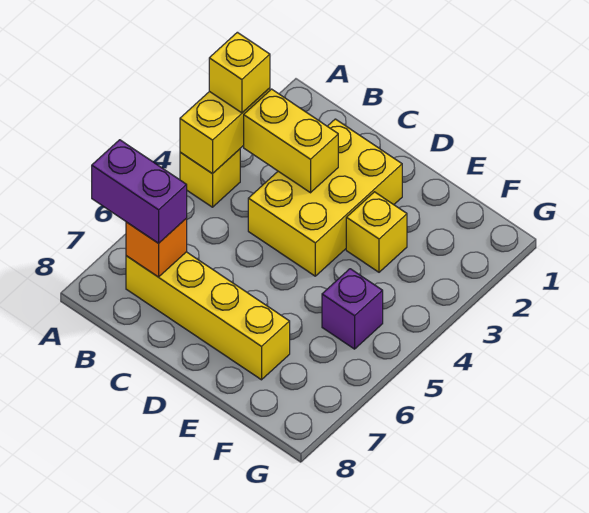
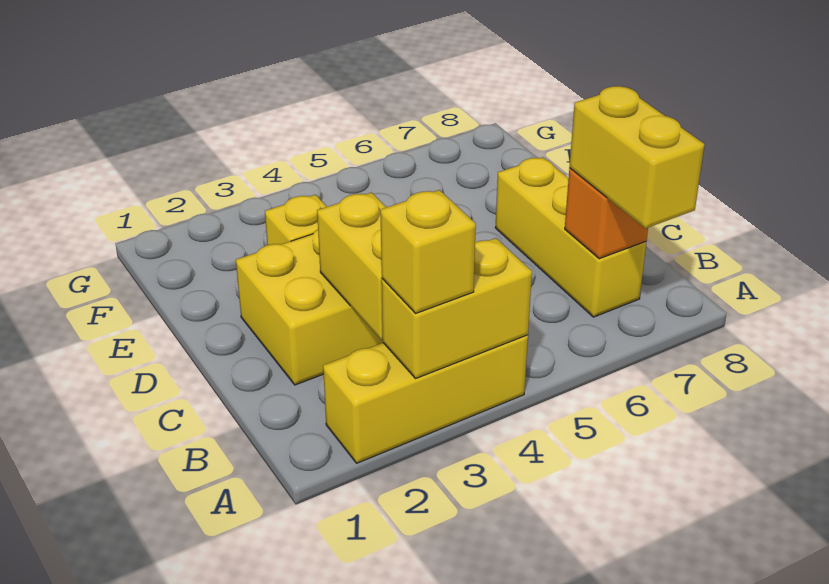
yellow 1x1 brick [180,149,240,207] -> yellow 1x3 brick [323,335,528,463]
purple 1x2 brick [92,140,187,243] -> yellow 1x2 brick [569,86,704,228]
yellow 1x4 brick [126,252,290,380] -> yellow 1x3 brick [495,157,646,317]
purple 1x1 brick [322,269,383,349] -> none

